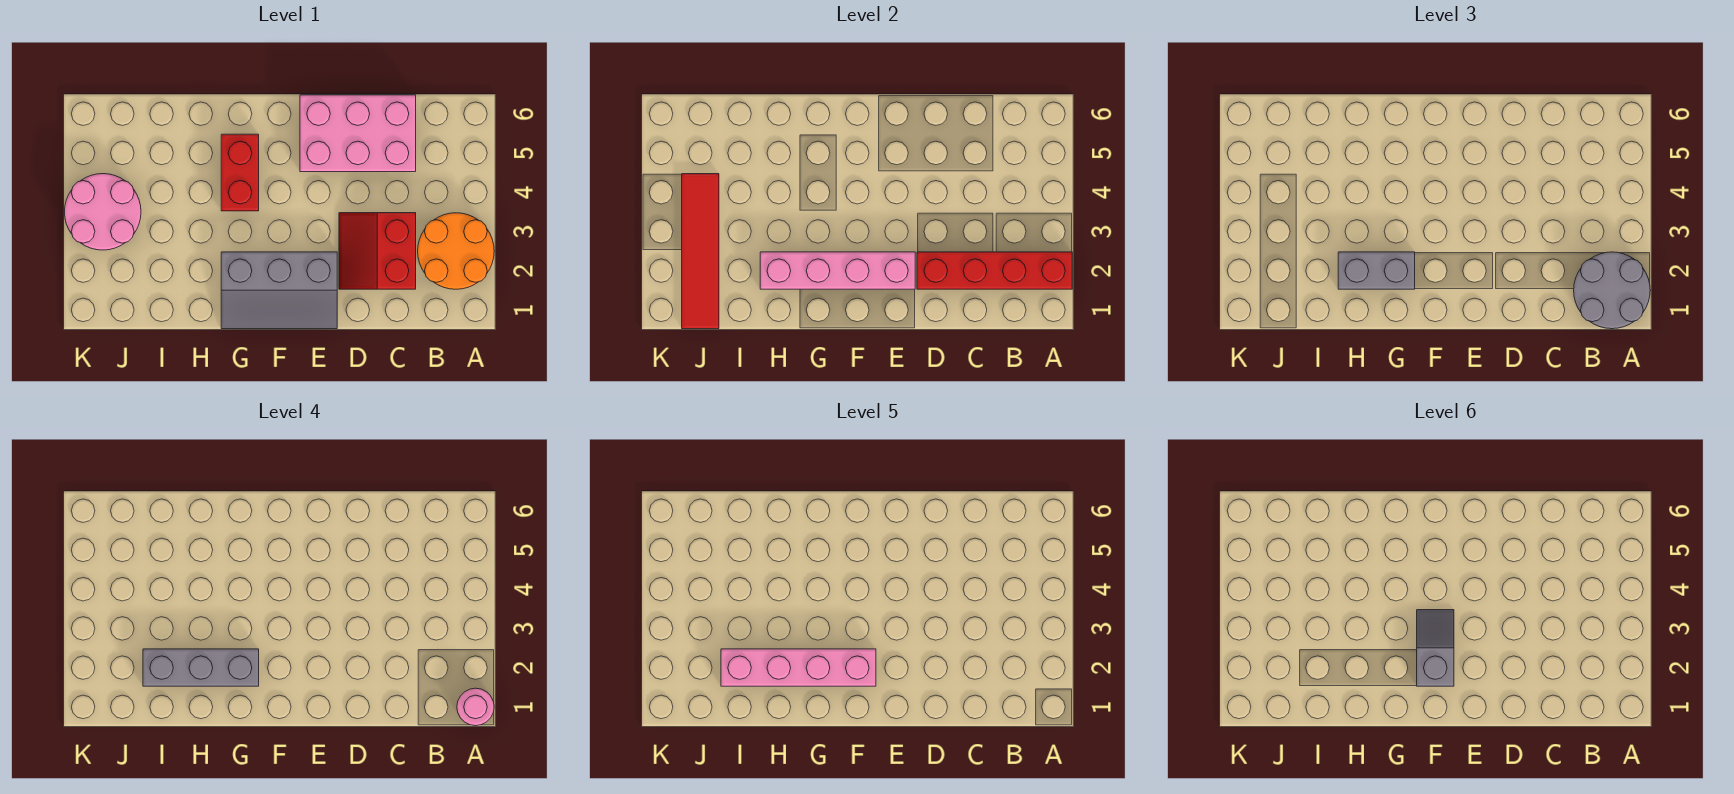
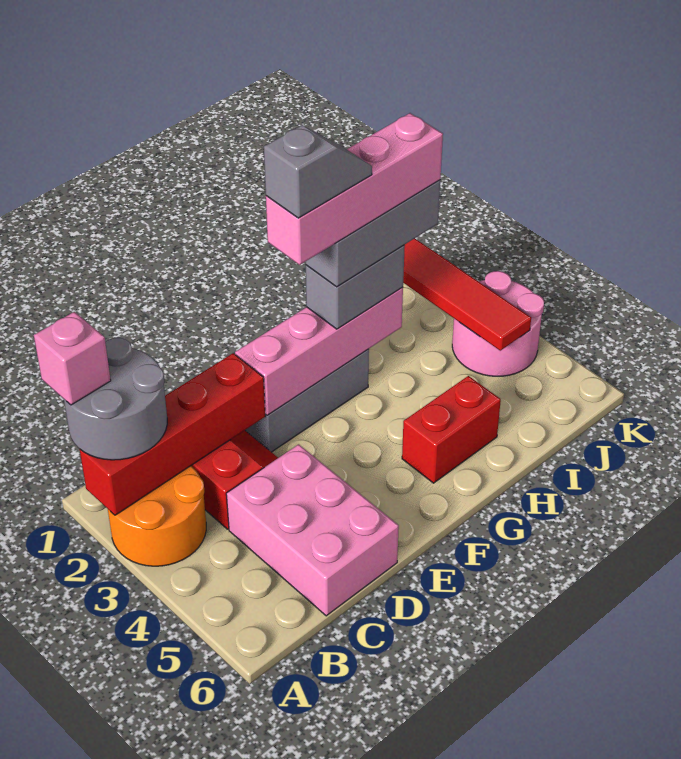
pink 1x1 round brick [457,688,494,726] -> pink 1x1 brick [34,312,111,405]
pink 2x3 brick [300,95,416,172] -> pink 2x3 brick turned to [226,444,399,616]
grey 1x2 slope [1417,610,1454,686] -> grey 1x2 slope turned to [264,126,372,218]
red 1x2 brick [221,134,259,211] -> red 1x2 brick turned to [402,376,501,483]

